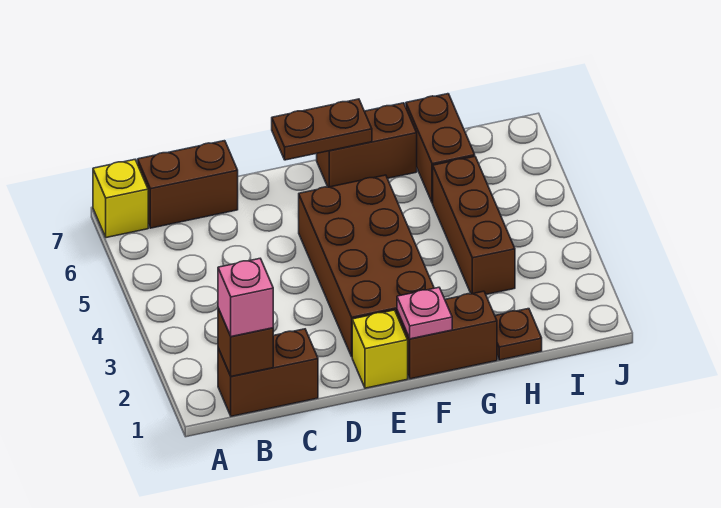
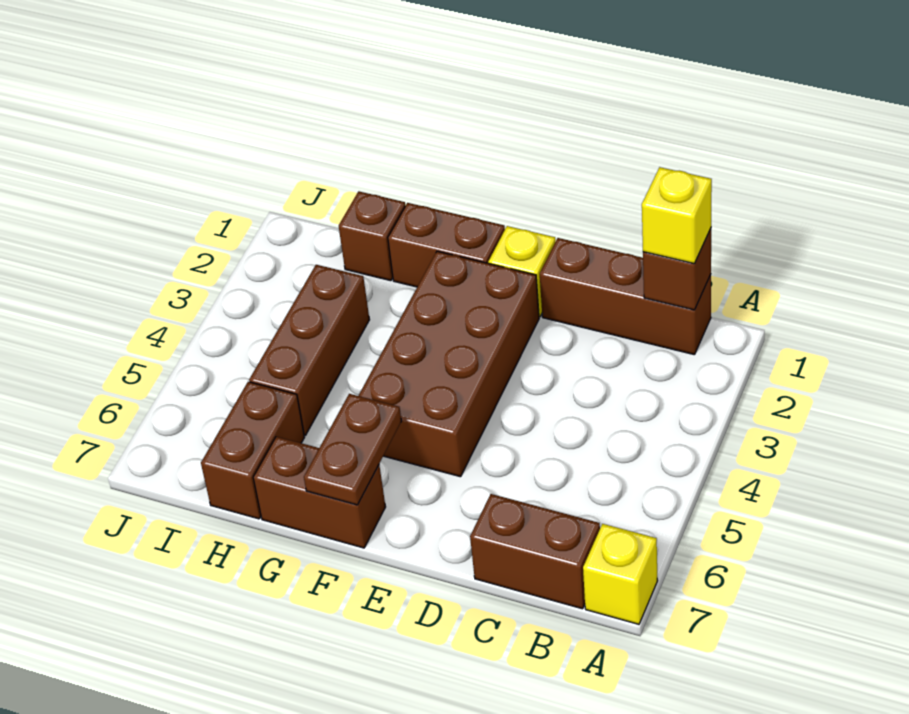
brown 1x2 brick [218,329,318,416] -> brown 1x3 brick [540,238,711,355]
pink 1x1 brick [218,259,273,337] -> yellow 1x1 brick [642,167,712,264]
brown 1x2 plate [272,99,372,160] -> brown 1x2 plate turned to [304,394,401,505]
pink 1x1 plate [397,287,452,339] -> none
brown 1x1 plate [495,309,542,360] -> brown 1x1 brick [339,191,405,281]

